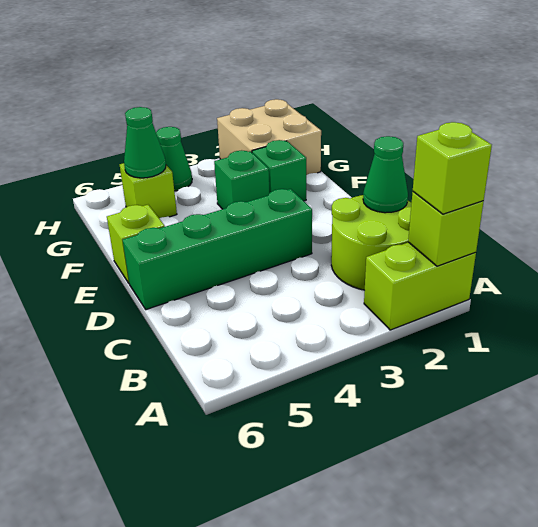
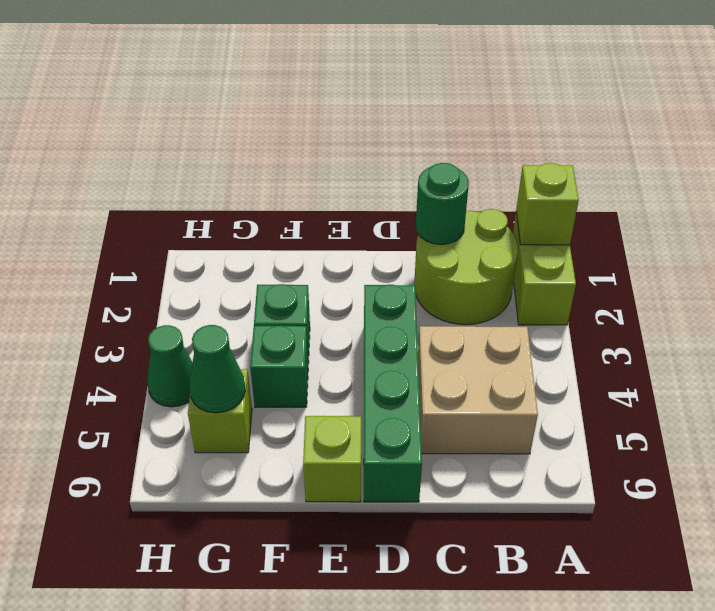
lime 1x1 brick [413,122,492,214] -> none
green 1x1 cone [363,136,408,213] -> green 1x1 round brick [416,163,469,244]
green 1x1 brick [252,140,306,201] -> green 1x1 brick moved to [250,326,308,407]
tan 2x2 brick [217,99,321,175] -> tan 2x2 brick moved to [418,326,538,454]

